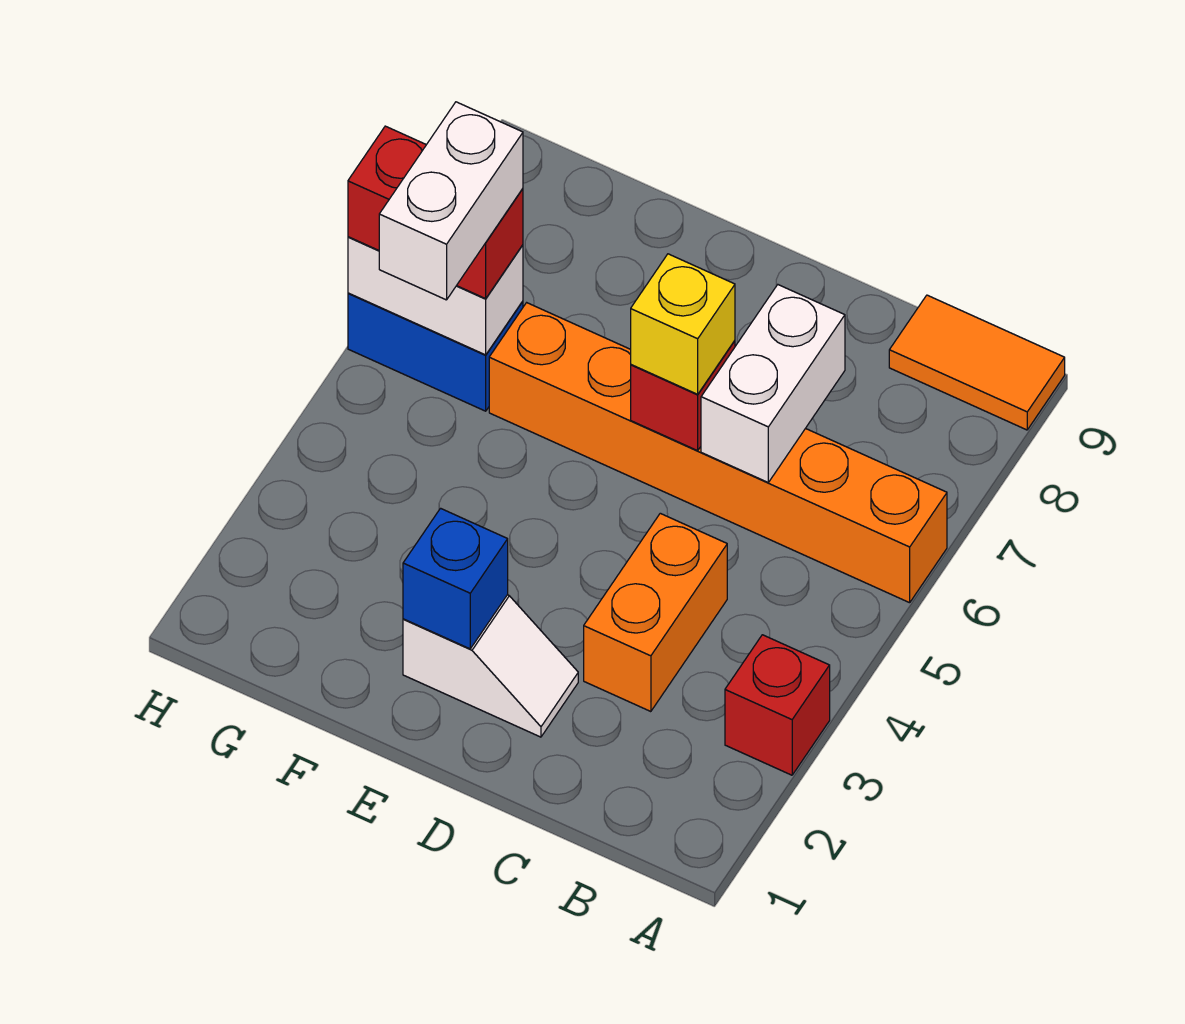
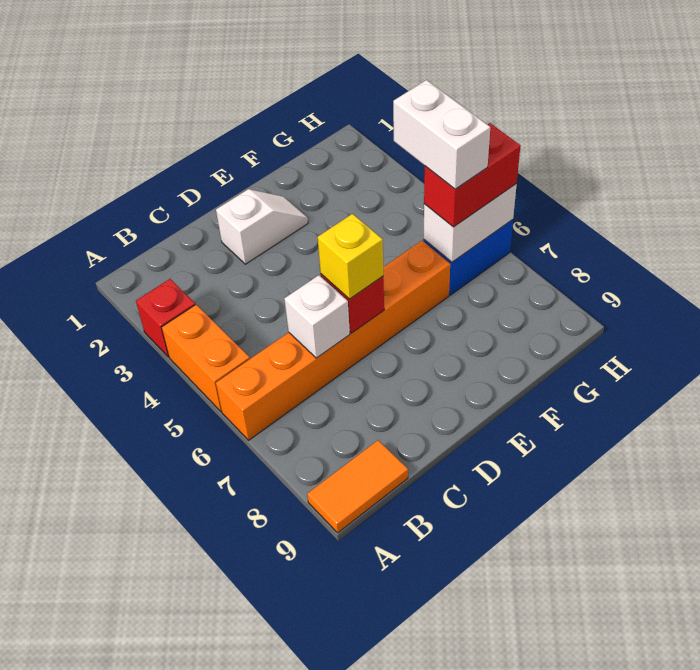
orange 1x2 brick [584,513,727,712] -> orange 1x2 brick moved to [162,305,250,411]
white 1x2 brick [701,285,845,482] -> white 1x1 brick [284,275,350,358]
white 1x2 slope [403,595,578,737] -> white 1x2 slope turned to [216,189,308,264]
blue 1x1 brick [403,508,508,649] -> none

